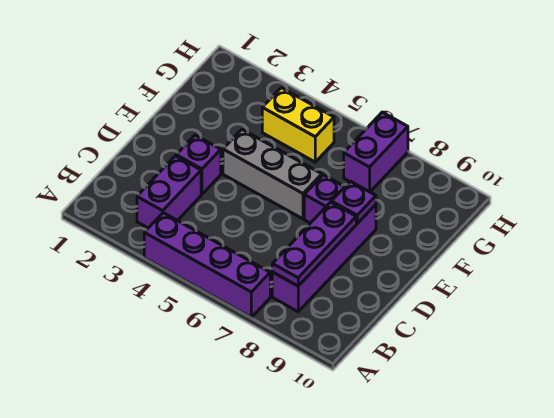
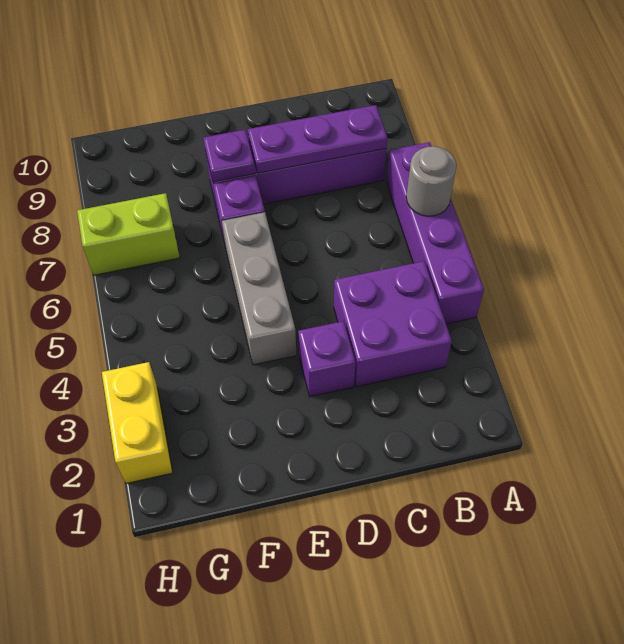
none -> grey 1x1 round brick [406,146,456,216]
purple 1x2 brick [137,156,201,228] -> purple 2x2 brick [334,261,452,387]
yellow 1x2 brick [262,88,334,162] -> yellow 1x2 brick moved to [102,362,173,484]
purple 1x2 brick [344,112,408,192] -> lime 1x2 brick [77,193,180,275]

